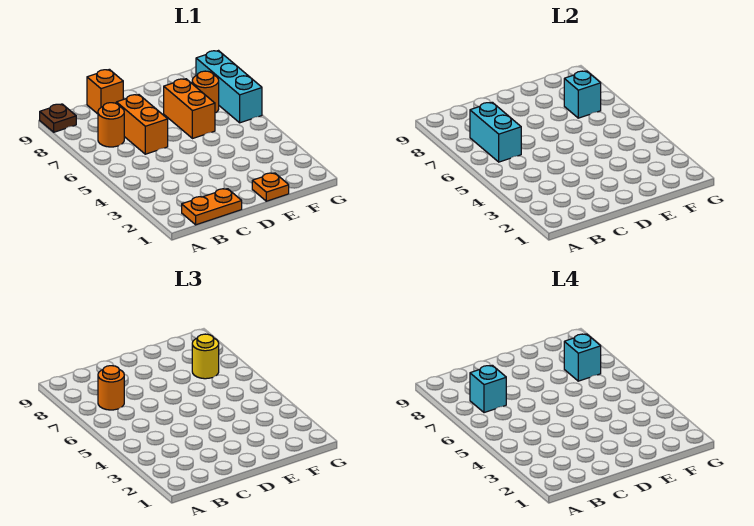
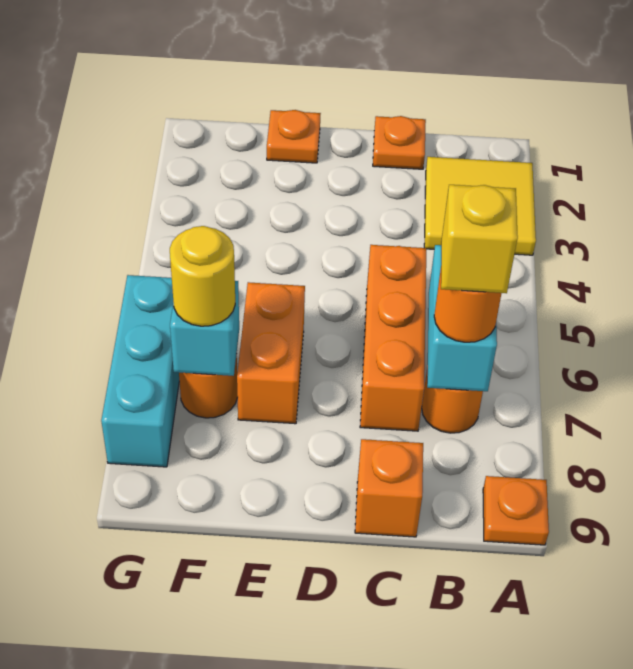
none -> yellow 2x2 tile [424,157,536,255]
brown 1x1 plate [40,104,76,132] -> orange 1x1 plate [483,476,549,545]
orange 1x2 plate [182,189,242,225] -> orange 1x1 plate [373,116,426,169]
cyan 1x1 brick [470,365,506,413] -> yellow 1x1 brick [441,185,518,293]
orange 1x2 brick [116,95,168,154] -> orange 1x3 brick [360,245,426,431]
cyan 1x1 brick [564,334,601,381] -> none

